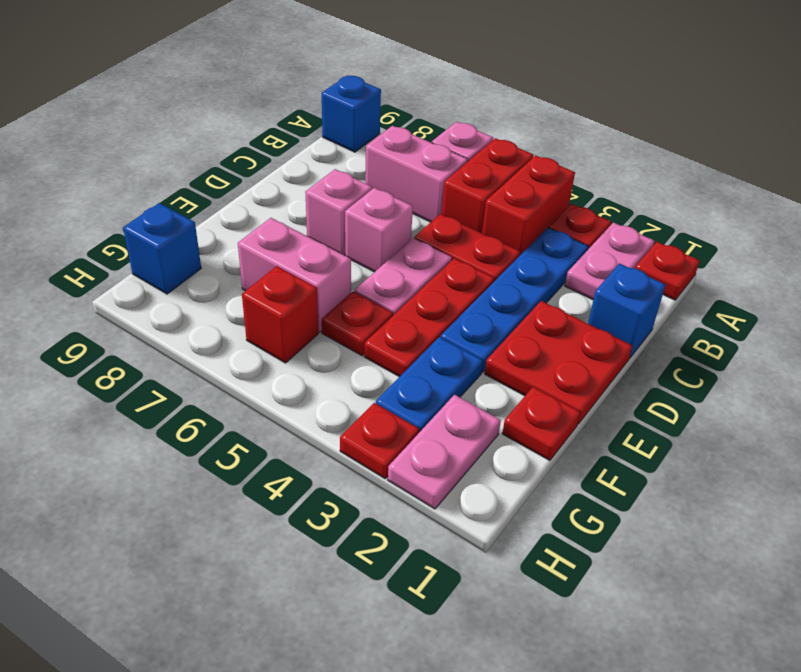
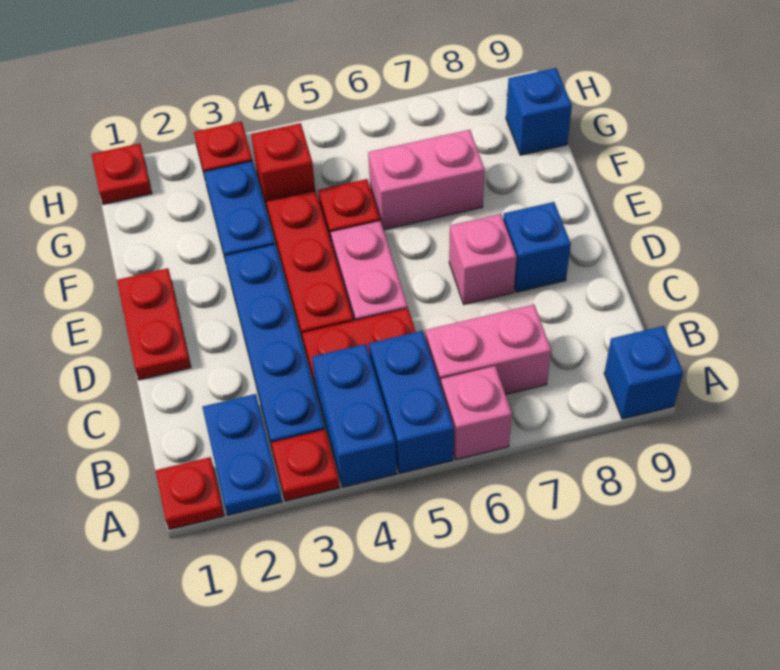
pink 1x2 plate [565,222,654,300] -> blue 1x2 plate [202,394,282,515]
red 1x2 brick [482,155,575,255] -> blue 1x2 brick [312,344,397,487]
red 1x2 brick [442,138,533,233] -> blue 1x2 brick [369,331,454,473]
blue 1x1 brick [588,264,665,358] -> blue 1x1 brick moved to [503,202,571,292]
red 2x2 plate [485,301,632,424] -> red 1x2 plate [117,268,191,380]
pink 1x1 brick [345,188,413,272] -> none
red 1x1 plate [502,387,580,460] -> red 1x1 plate moved to [92,144,152,204]
pink 1x2 plate [388,395,501,509] -> none
red 1x1 brick [242,266,318,363] -> red 1x1 brick moved to [251,123,315,211]

